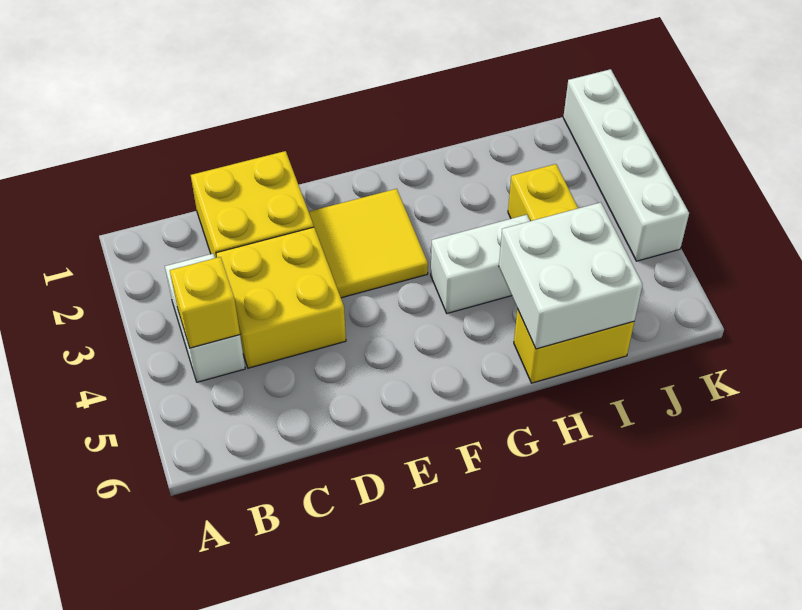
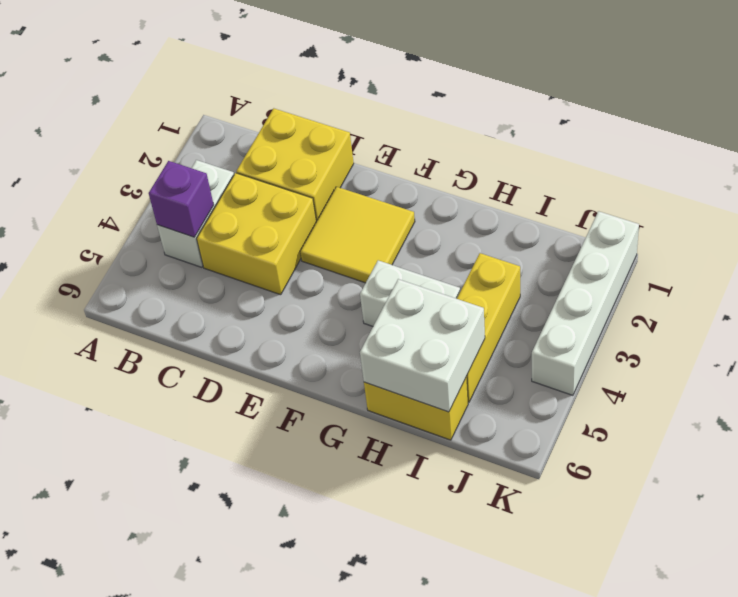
yellow 1x1 brick [170,257,240,348] -> purple 1x1 brick [149,161,214,237]

